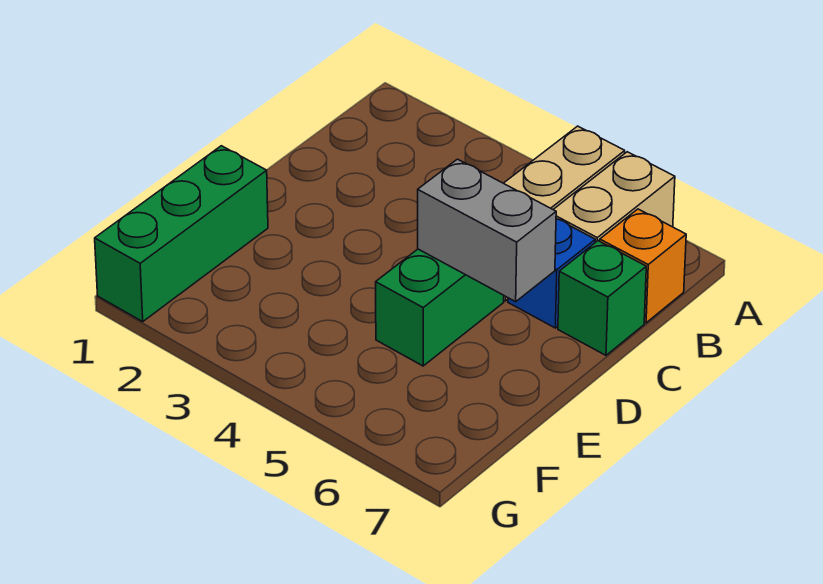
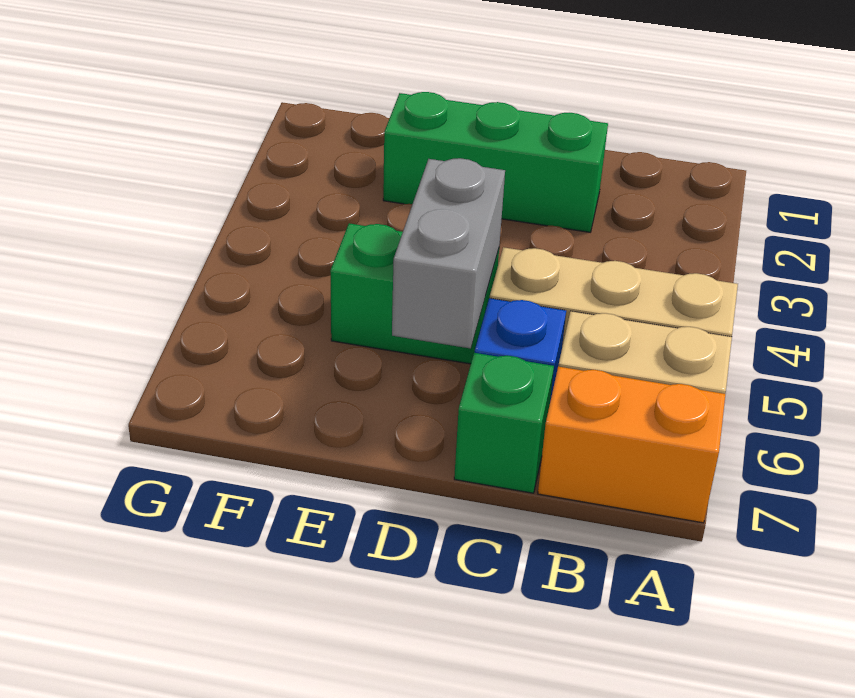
orange 1x1 brick [600,209,686,323] -> orange 1x2 brick [538,367,725,523]
green 1x3 brick [95,146,268,322] -> green 1x3 brick moved to [383,92,608,232]

